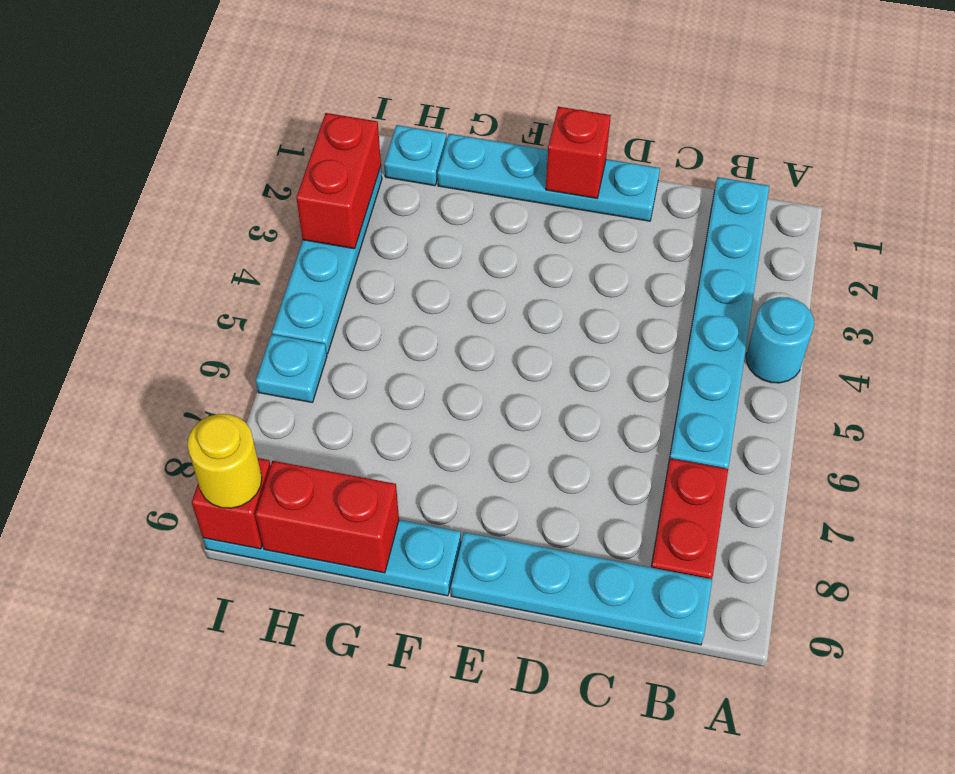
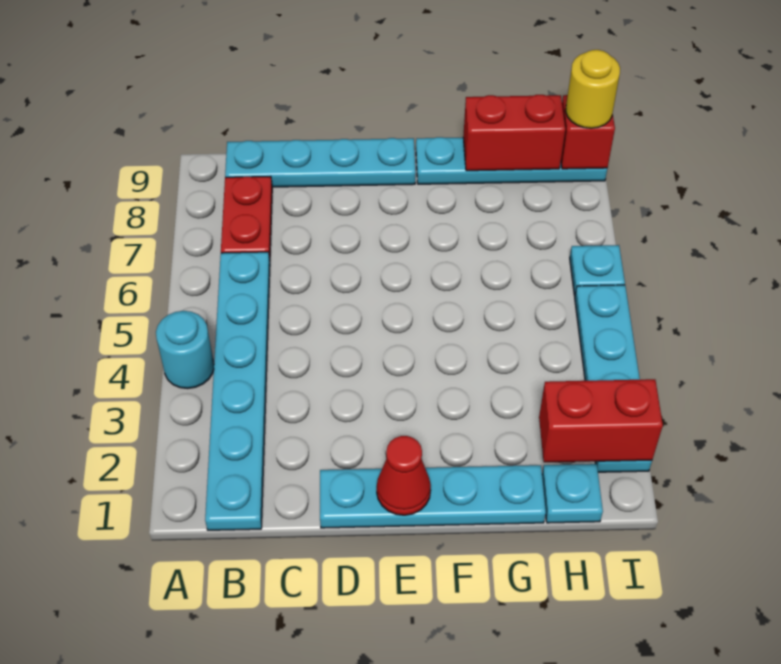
red 1x1 brick [546,107,611,198] -> red 1x1 cone [377,436,431,515]
red 1x2 brick [296,113,381,249] -> red 1x2 brick turned to [539,379,663,462]

